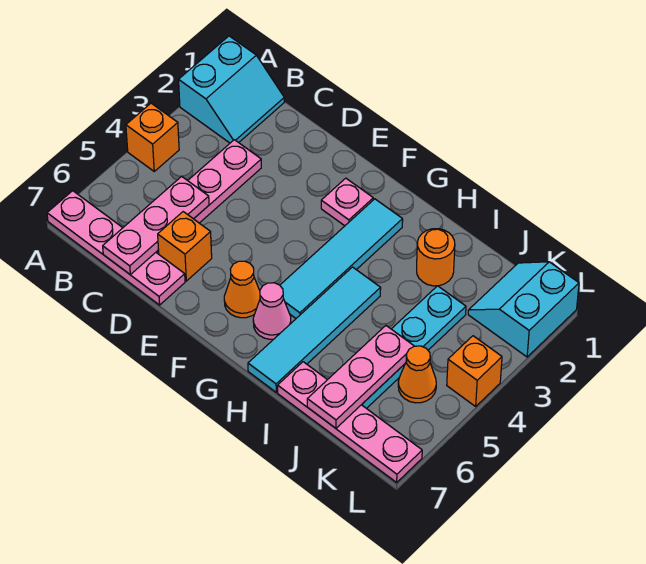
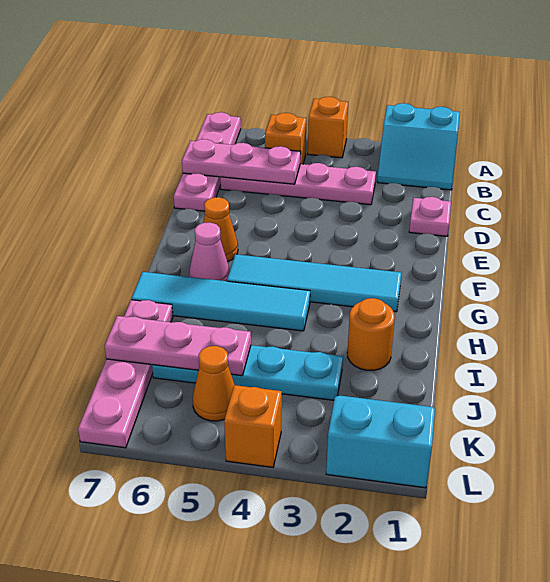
orange 1x1 brick [158,212,212,281] -> orange 1x1 brick moved to [265,113,306,164]
pink 1x1 plate [321,178,373,226] -> pink 1x1 plate moved to [409,197,451,236]

